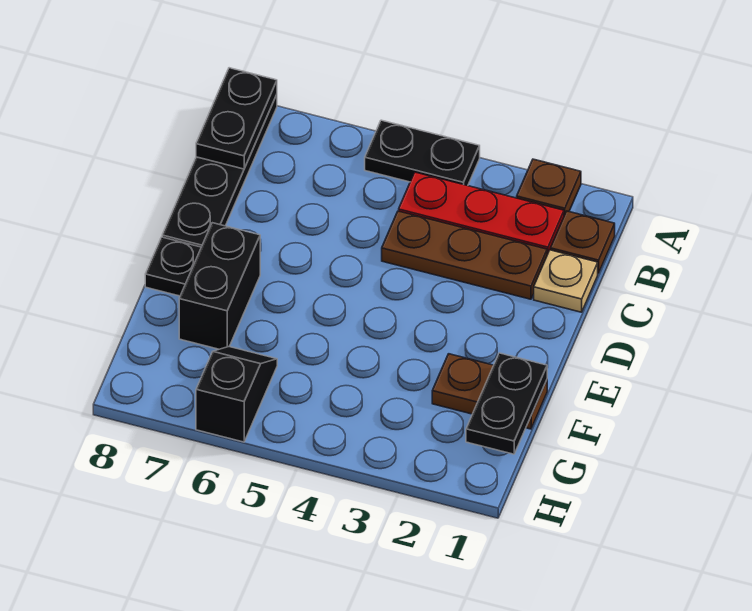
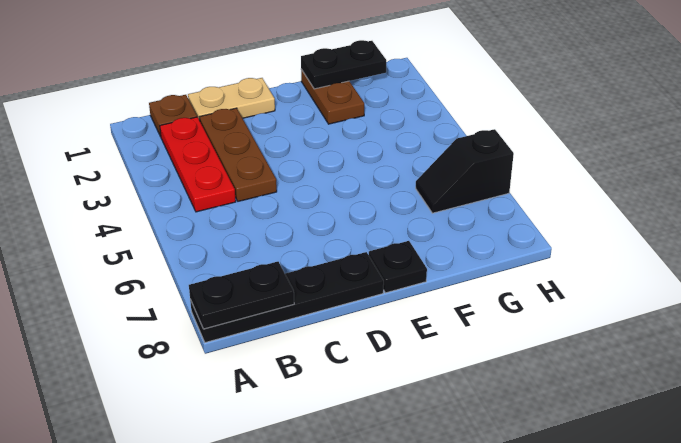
brown 1x1 plate [517,159,581,215] -> none
black 1x2 plate [365,120,480,186] -> none
tan 1x1 plate [534,250,598,312] -> tan 1x2 plate [188,78,275,120]
black 1x2 brick [179,223,260,349] -> none

